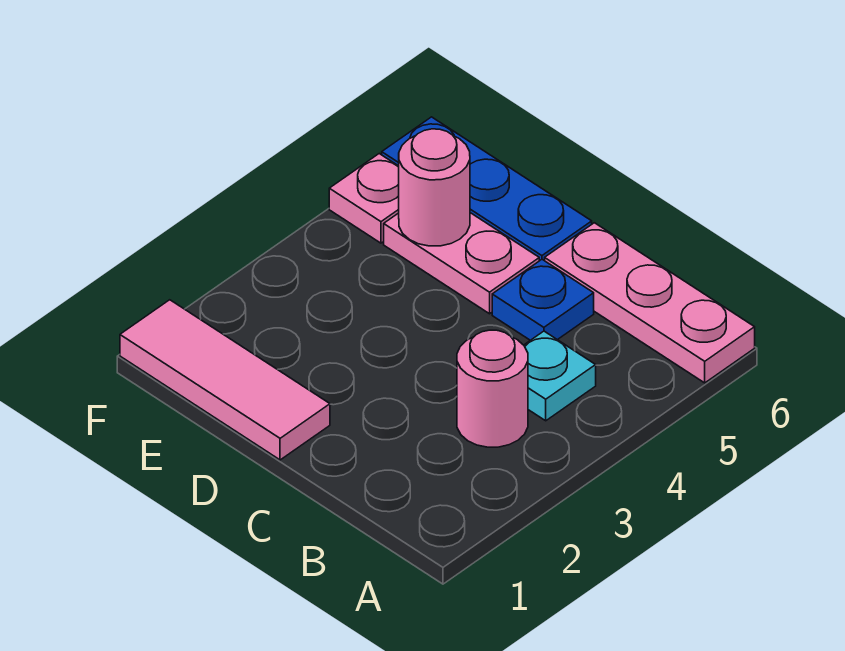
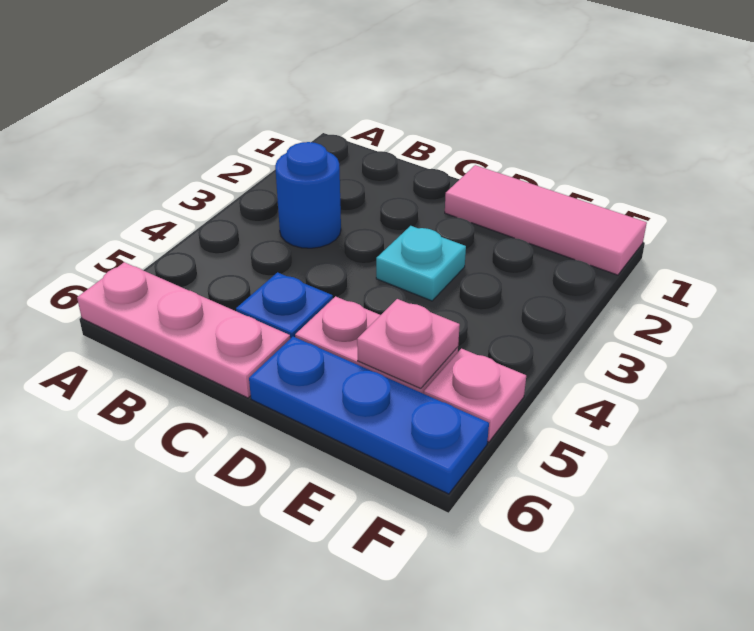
pink 1x1 round brick [457,330,528,447] -> blue 1x1 round brick [275,142,341,248]
cyan 1x1 plate [524,331,596,421] -> cyan 1x1 plate moved to [376,226,466,301]
pink 1x1 round brick [399,129,470,246] -> pink 1x1 plate [357,299,460,389]

